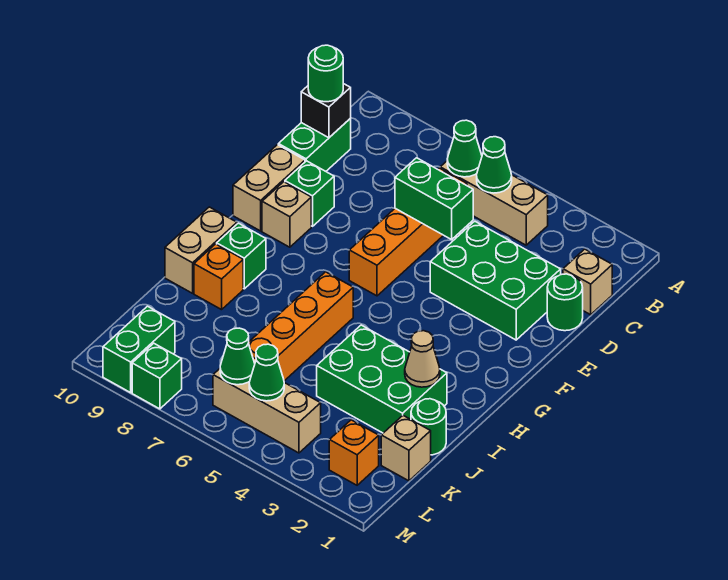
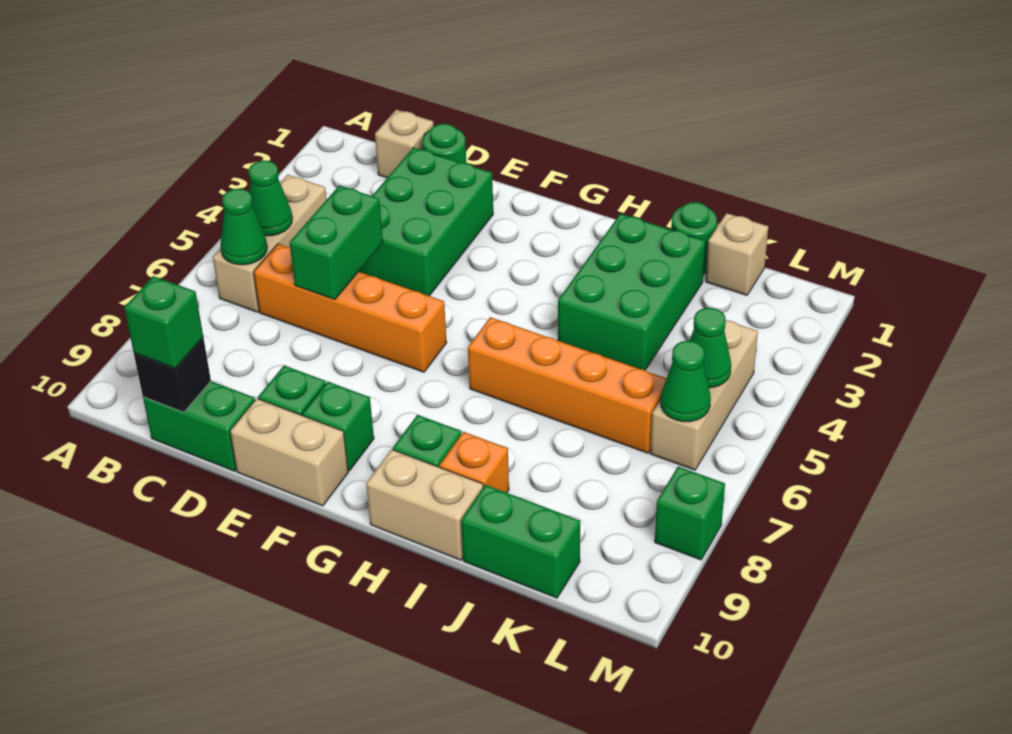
green 1x1 round brick [308,45,343,102] -> green 1x1 brick [124,276,203,368]
tan 1x1 brick [262,182,311,247] -> green 1x1 brick [302,382,374,471]
tan 1x1 cone [405,331,440,387] -> none
orange 1x1 brick [329,420,379,485] -> none
green 1x2 brick [103,306,175,393] -> green 1x2 brick moved to [461,485,580,598]

